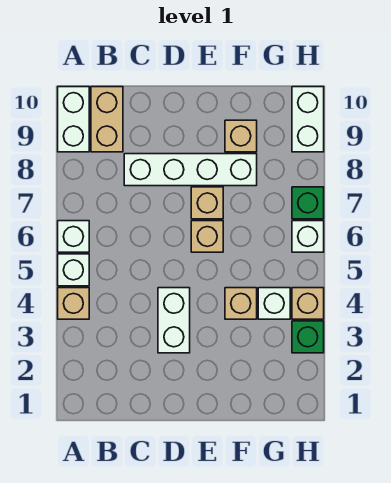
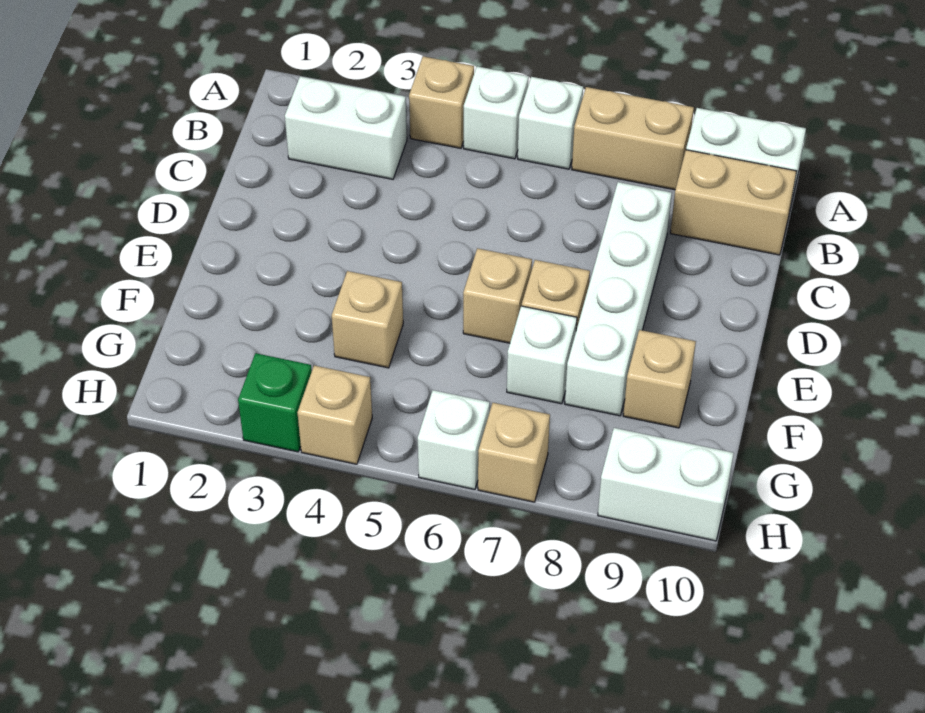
none -> tan 1x2 brick [572,87,694,190]
white 1x2 brick [158,288,190,353] -> white 1x2 brick moved to [285,76,407,179]
white 1x1 brick [258,288,290,319] -> white 1x1 brick moved to [507,306,577,404]
green 1x1 brick [292,187,324,219] -> tan 1x1 brick [478,403,550,502]

